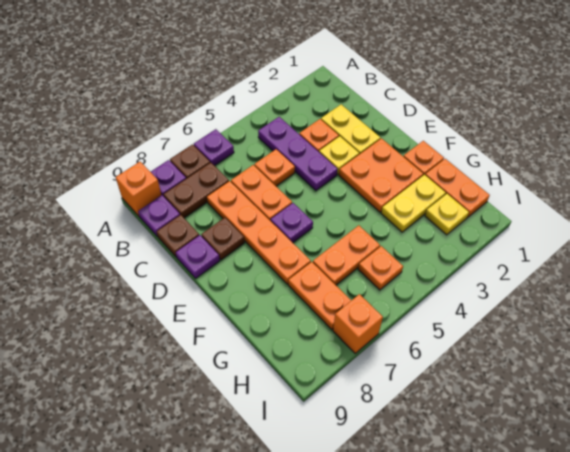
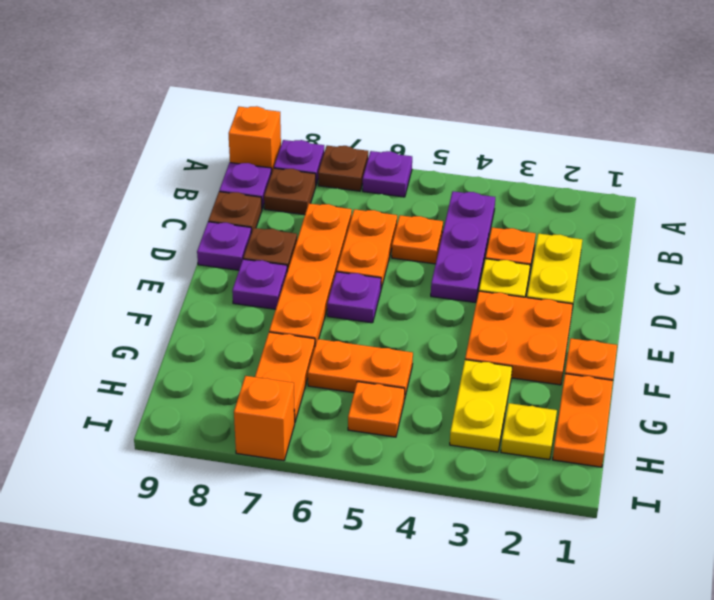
brown 1x2 plate [164,163,229,218] -> brown 1x1 plate [264,168,316,215]
none -> purple 1x1 plate [232,259,287,309]
yellow 1x2 plate [381,175,446,232] -> yellow 1x2 plate turned to [450,360,512,452]

